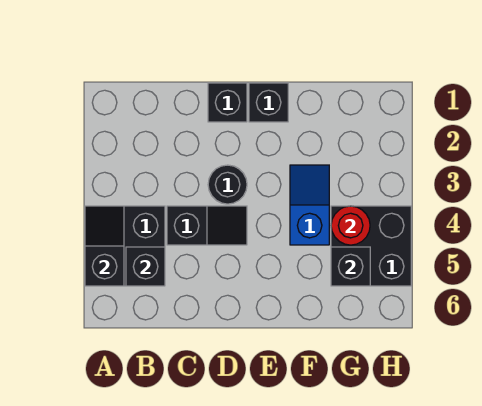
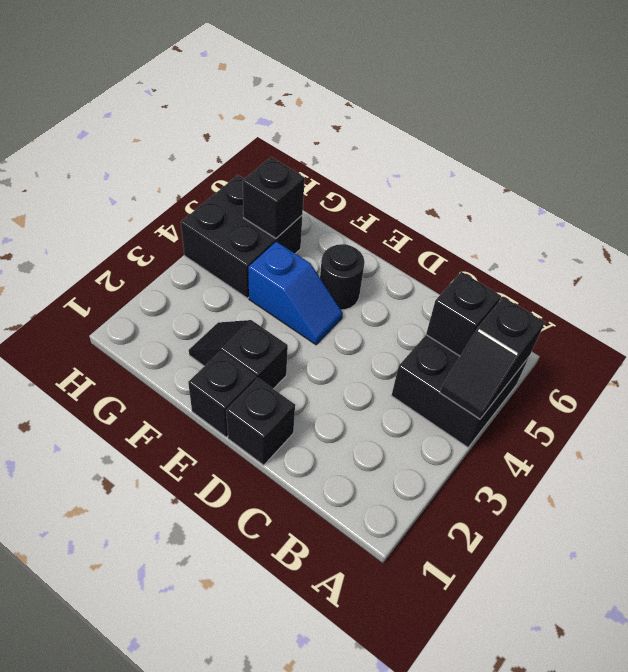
black 1x2 slope [167,206,247,245] -> black 1x2 slope moved to [189,320,288,389]
black 1x1 round brick [208,165,247,204] -> black 1x1 round brick moved to [320,244,365,310]
blue 1x2 slope [290,165,329,245] -> blue 1x2 slope turned to [248,242,343,345]
red 1x1 round brick [331,206,370,245] -> none

